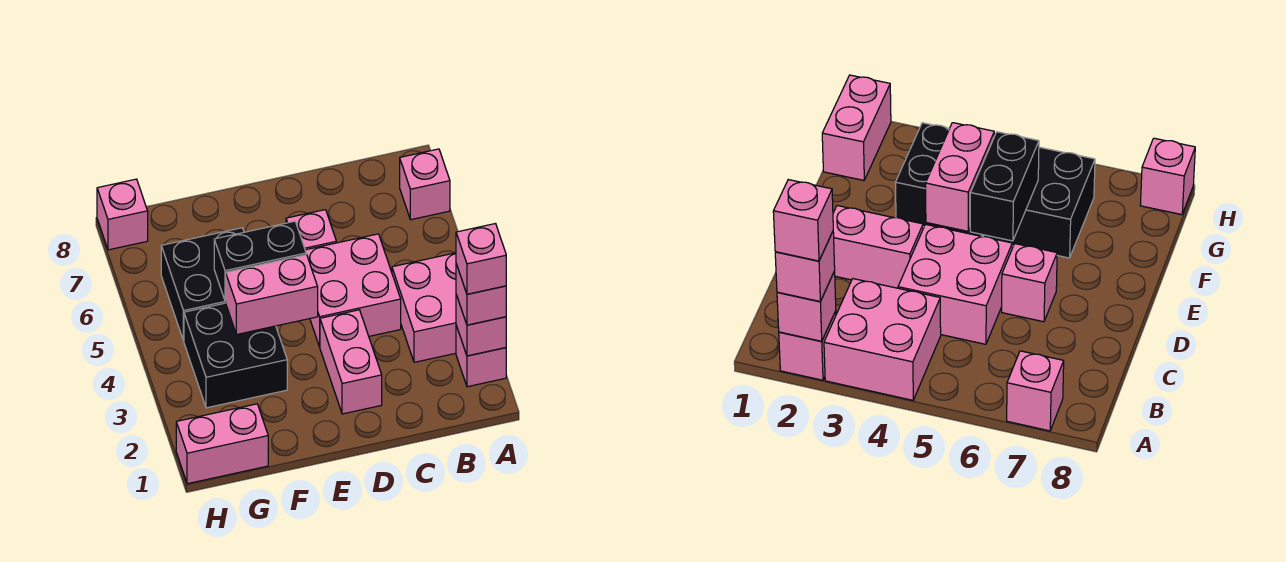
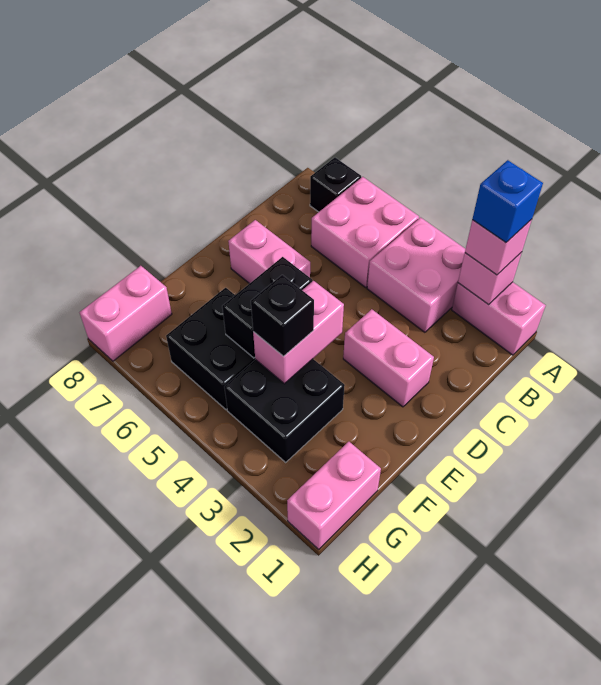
pink 1x1 brick [456,326,506,387] -> pink 1x2 brick [452,282,546,355]
pink 1x1 brick [456,224,506,294] -> blue 1x1 brick [472,160,543,242]
pink 1x1 brick [400,149,450,220] -> black 1x1 brick [310,158,361,212]
pink 2x2 brick [305,234,401,347] -> pink 2x2 brick moved to [311,177,419,288]
pink 1x1 brick [286,210,336,250] -> pink 1x2 brick [228,220,310,284]
none -> black 1x1 brick [251,275,314,356]
pink 1x1 brick [97,179,148,250] -> pink 1x2 brick [80,266,172,361]

